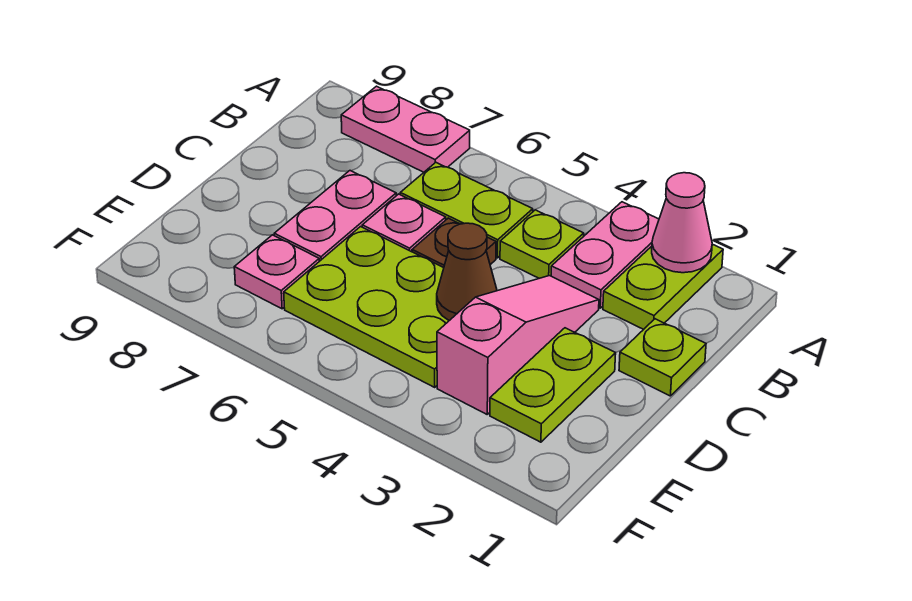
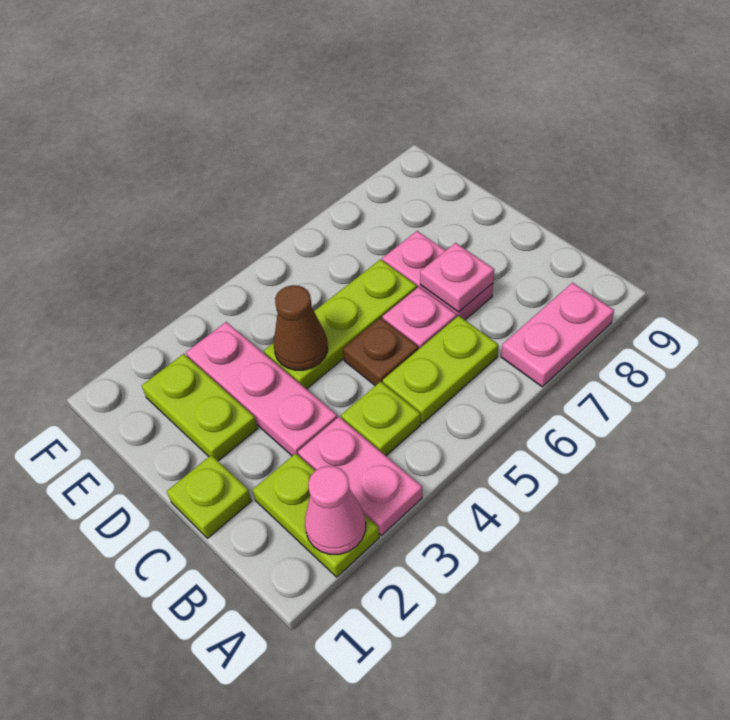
pink 1x3 slope [437,276,599,414] -> pink 1x3 plate [186,322,337,456]
lime 2x3 plate [284,227,449,387] -> lime 1x3 plate [264,259,417,389]
pink 1x1 plate [234,235,319,309] -> pink 1x1 plate moved to [420,243,494,312]

